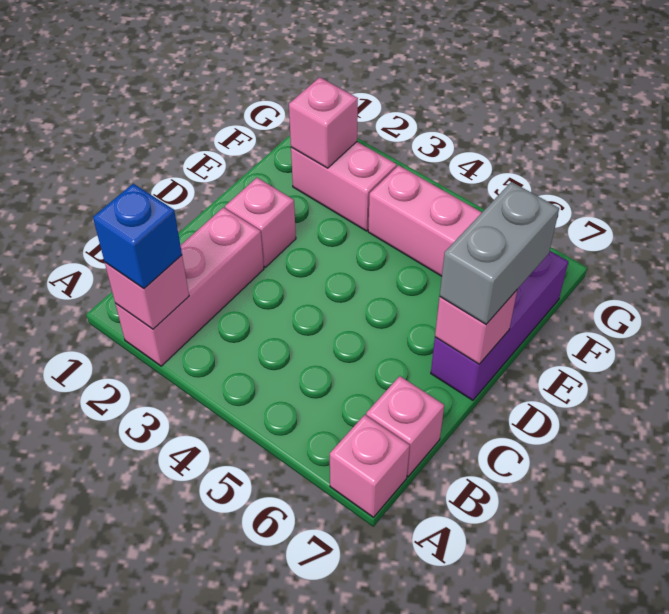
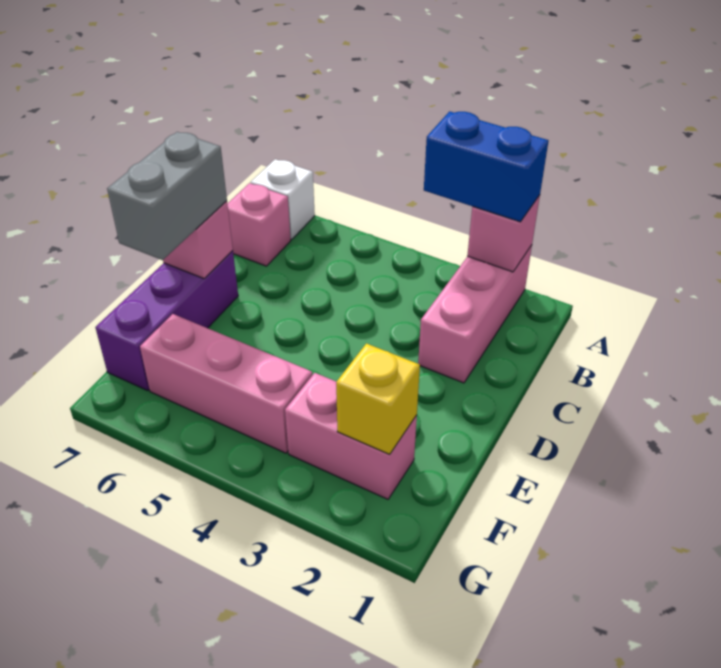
blue 1x1 brick [93,184,182,289] -> blue 1x2 brick [424,111,548,222]
pink 1x1 brick [330,415,410,517] -> white 1x1 brick [251,159,315,240]
pink 1x1 brick [225,178,296,267] -> none
pink 1x1 brick [289,77,358,168] -> yellow 1x1 brick [336,343,420,454]

